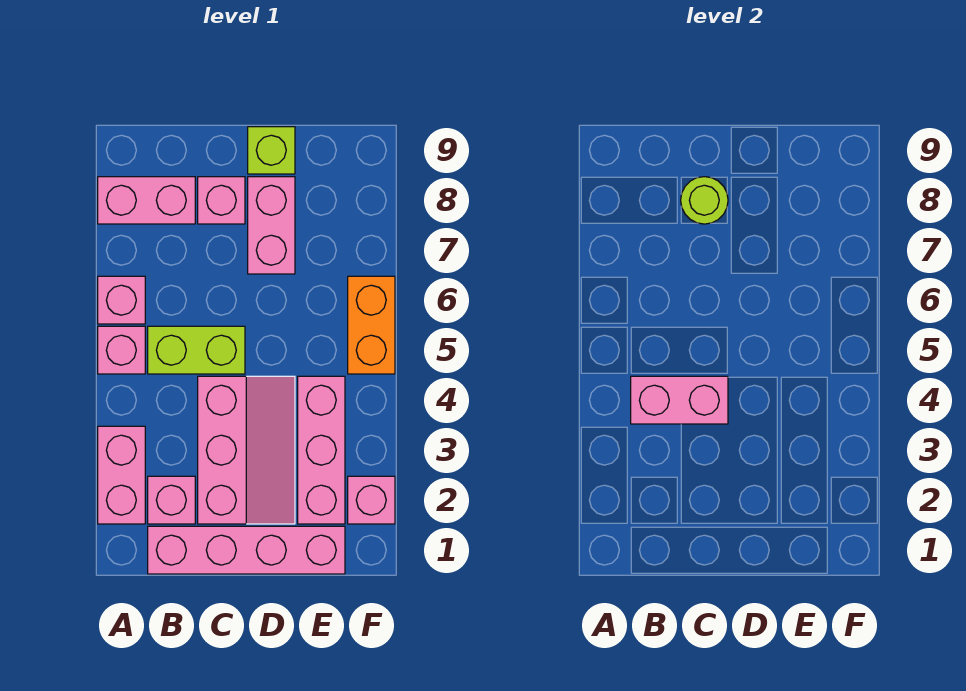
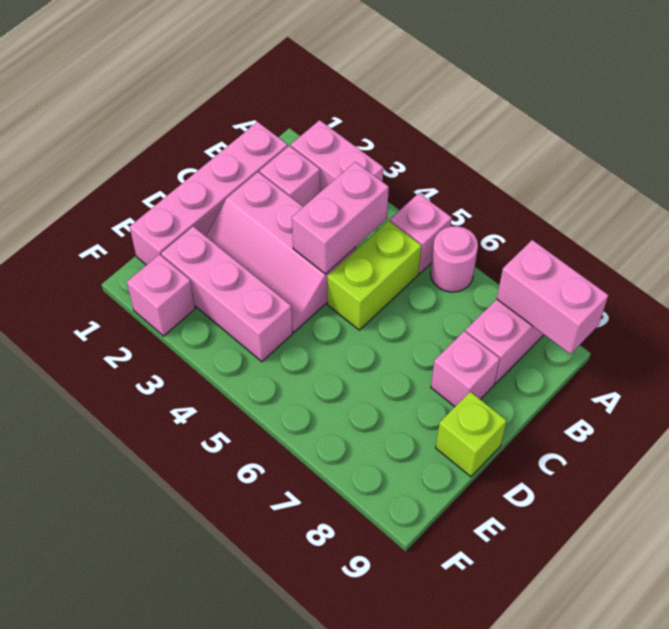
pink 1x1 brick [98,276,145,324] -> pink 1x1 round brick [431,226,478,292]
lime 1x1 round brick [681,177,728,224] -> none
pink 1x2 brick [248,177,295,274] -> pink 1x2 brick moved to [497,240,608,354]
orange 1x2 brick [348,276,395,374] -> none

